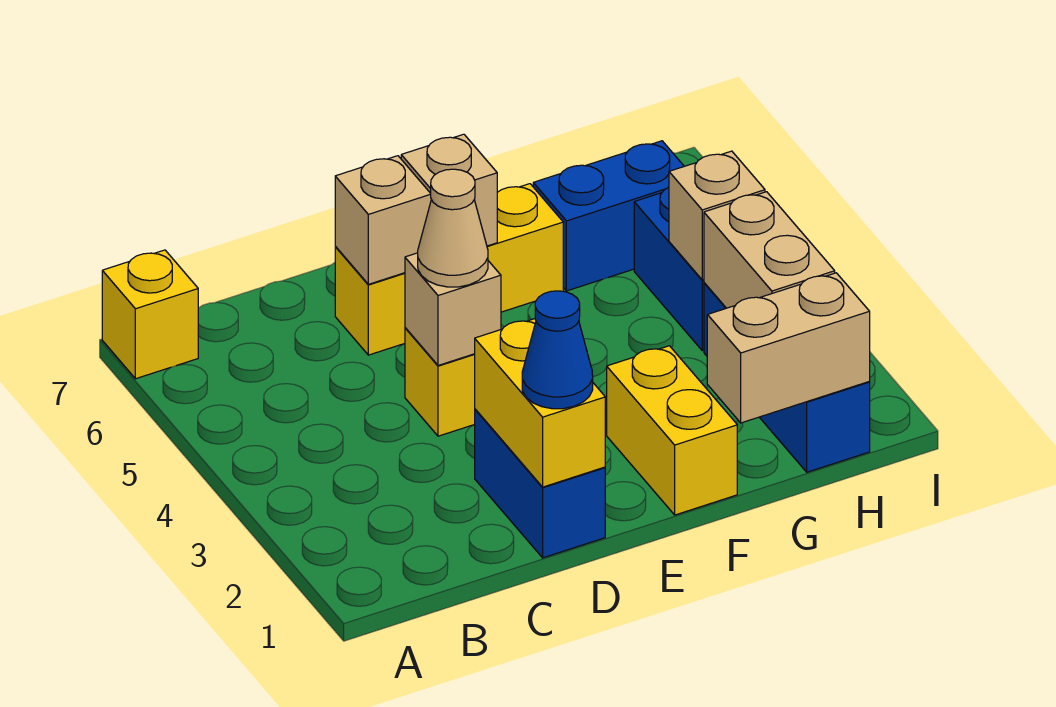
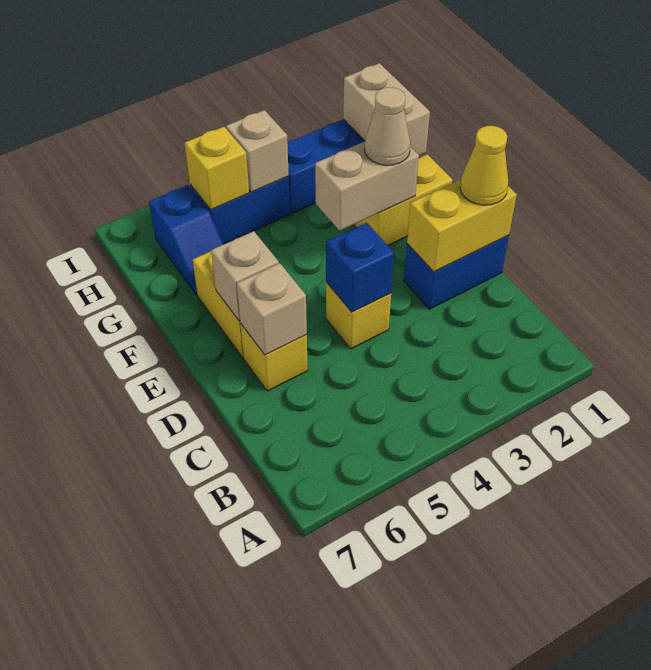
yellow 1x1 brick [102,250,198,379] -> yellow 1x1 brick moved to [185,127,249,210]
blue 1x1 cone [522,291,593,409] -> yellow 1x1 cone [460,126,509,205]
tan 1x1 brick [405,253,501,365] -> blue 1x1 brick [326,223,394,312]
tan 1x1 cone [418,169,488,287] -> tan 1x1 cone moved to [365,87,411,165]
blue 1x2 brick [533,141,684,291] -> blue 1x2 slope [149,185,223,295]
tan 1x2 brick [704,192,835,308] -> tan 1x2 brick moved to [315,142,419,230]

